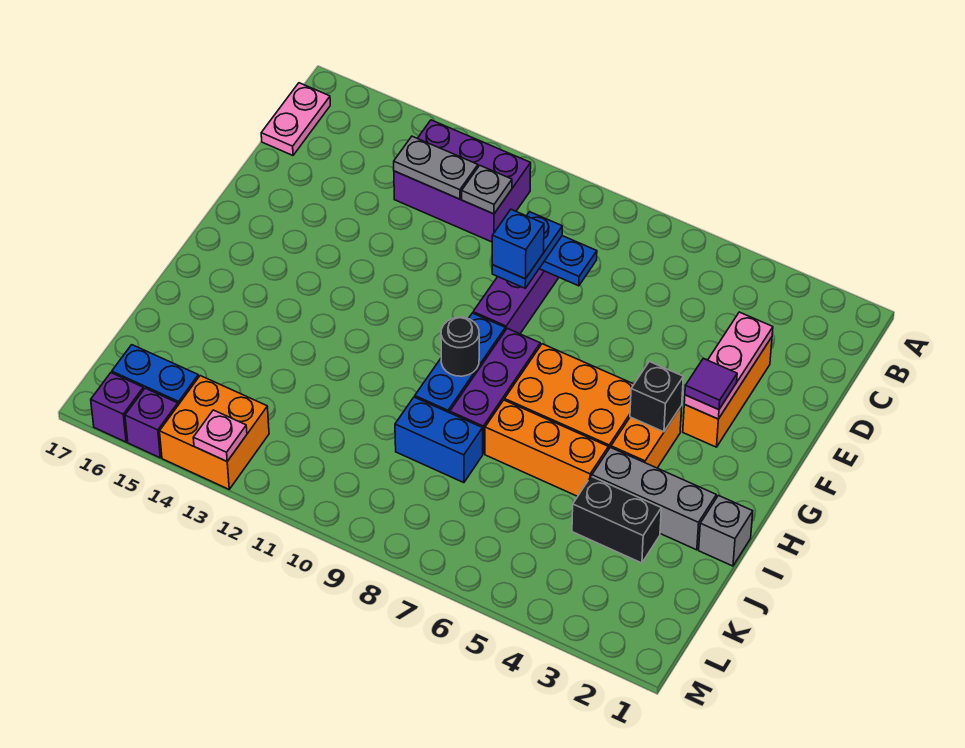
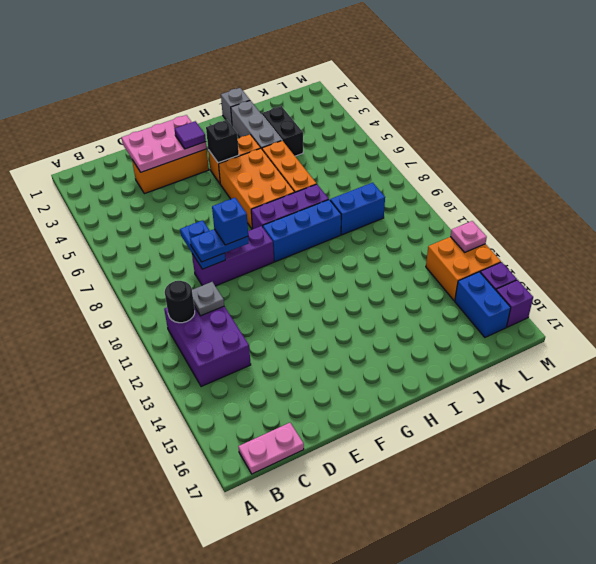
grey 1x2 plate [394,136,478,199] -> none
pink 1x3 plate [684,312,773,419] -> pink 2x3 plate [122,115,207,172]
black 1x1 round brick [441,317,479,376] -> black 1x1 round brick moved to [165,281,195,323]
blue 1x2 brick [395,397,483,483] -> blue 1x2 brick turned to [330,183,385,235]

